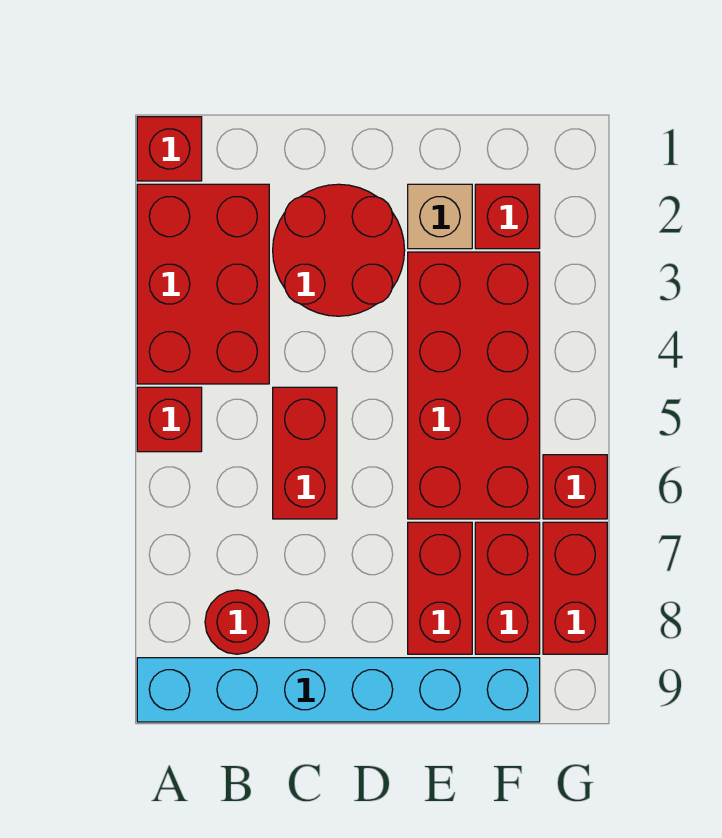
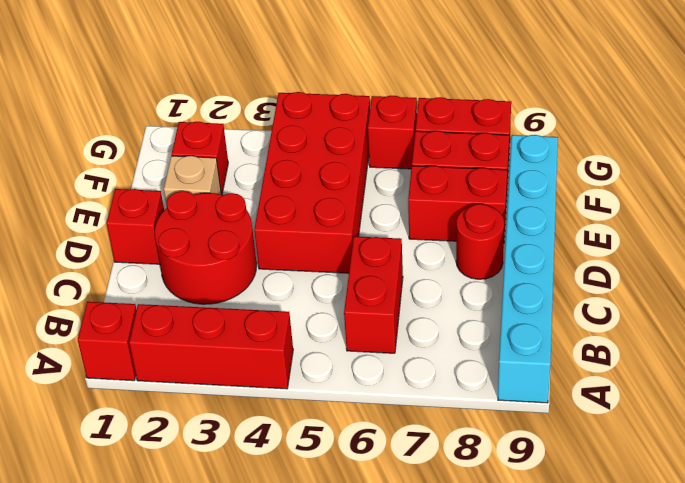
red 2x3 brick [137,184,269,384] -> red 1x3 brick [129,304,293,389]
red 1x1 brick [137,387,202,452] -> red 1x1 brick moved to [107,189,164,264]
red 1x1 round brick [205,590,269,654] -> red 1x1 round brick moved to [456,204,504,279]
red 1x2 brick [273,387,337,519] -> red 1x2 brick turned to [344,236,403,353]
red 2x4 brick [408,252,540,519] -> red 2x4 brick turned to [254,92,370,273]

